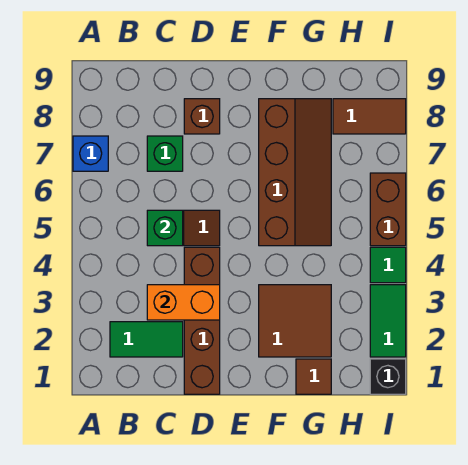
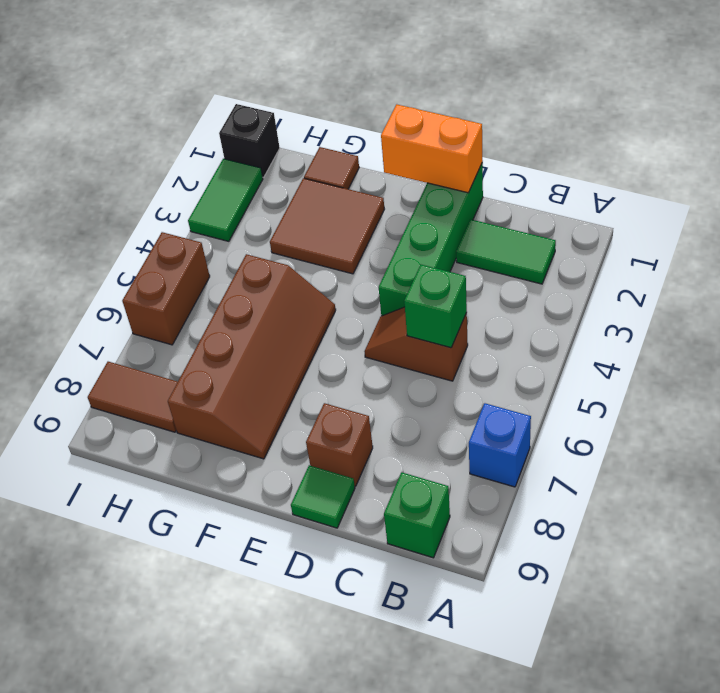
orange 1x2 brick [147,285,220,320] -> orange 1x2 brick moved to [381,104,483,193]
green 1x1 brick [147,136,183,171] -> green 1x1 brick moved to [384,472,450,558]
brown 1x4 brick [184,247,220,394] -> green 1x4 brick [379,162,483,316]
brown 2x4 slope [259,99,331,246] -> brown 2x4 slope turned to [168,254,336,459]
green 1x1 tile [370,247,406,283] -> green 1x1 tile moved to [291,465,355,528]

